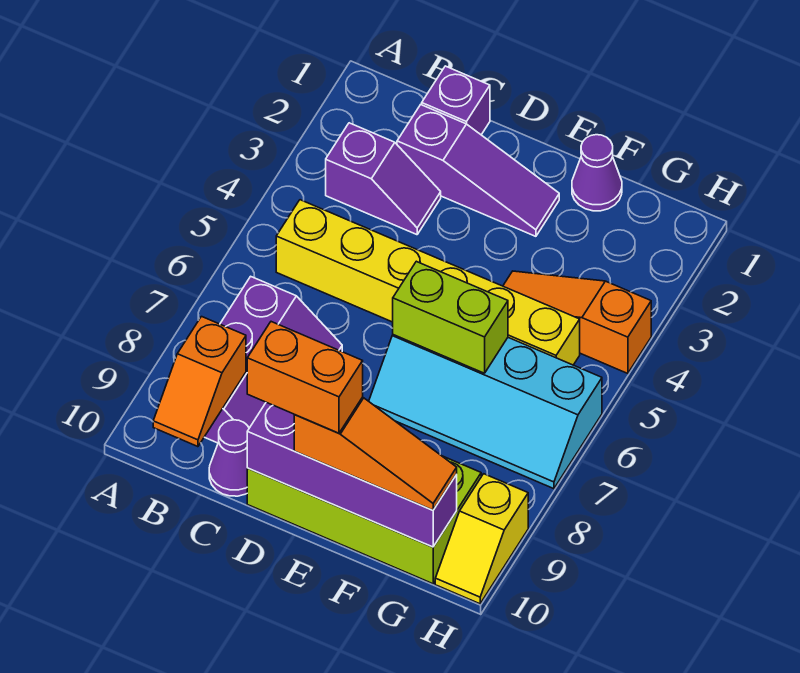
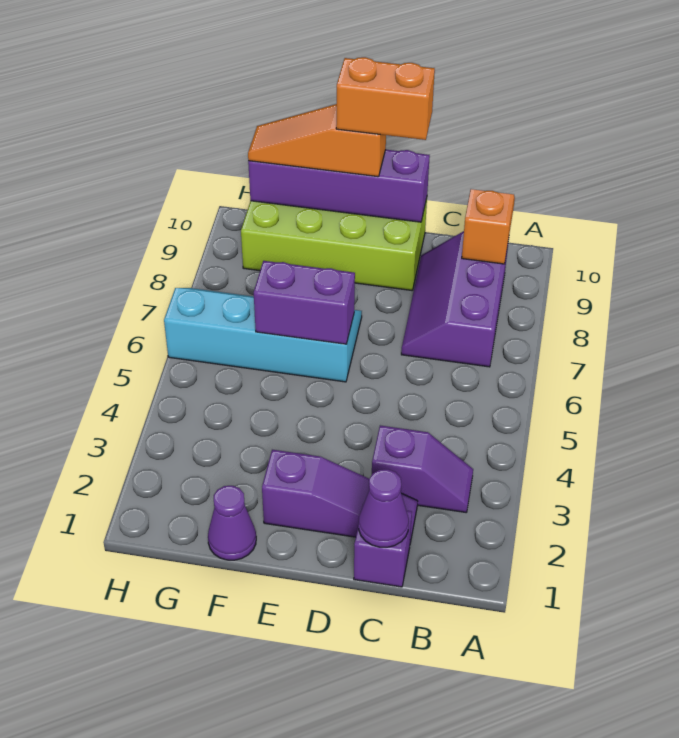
purple 1x2 slope [326,123,441,235] -> purple 1x2 slope turned to [372,425,473,512]
yellow 1x6 brick [276,200,580,365] -> none
purple 1x3 slope [397,105,559,236] -> purple 1x3 slope turned to [262,450,417,543]
purple 1x1 cone [209,420,249,496] -> purple 1x1 cone moved to [359,469,409,547]
lime 1x2 brick [393,261,508,373] -> purple 1x2 brick [254,261,355,344]
orange 1x3 slope [503,271,651,374] -> none
yellow 1x2 slope [435,474,528,604] -> none

